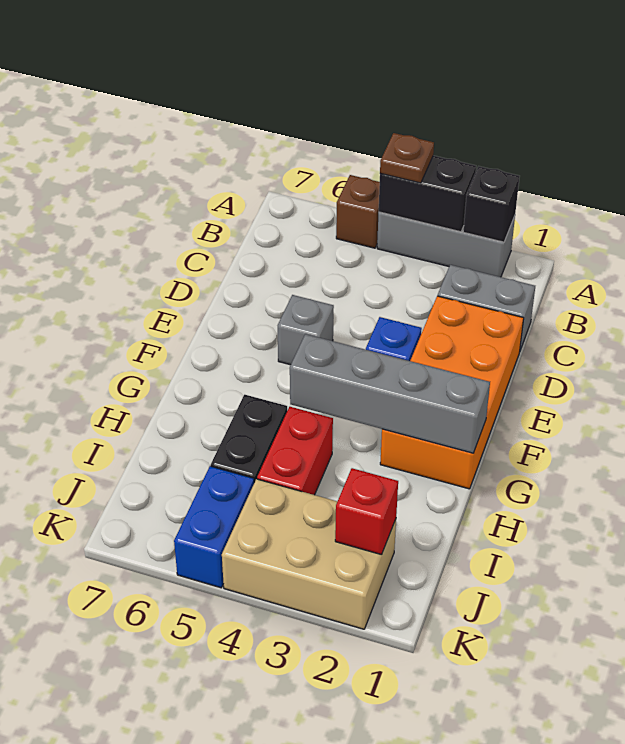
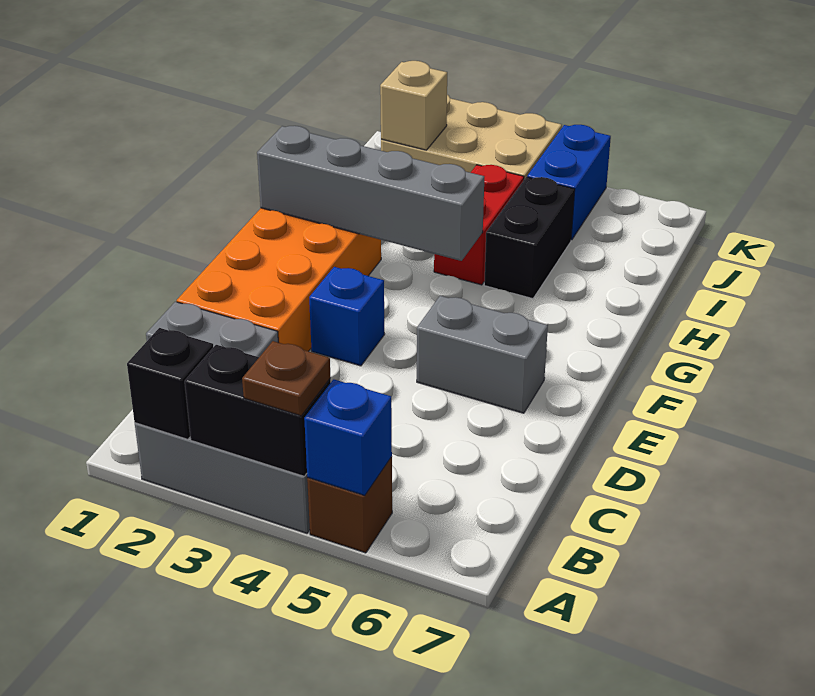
none -> blue 1x1 brick [304,379,392,496]
grey 1x1 brick [278,295,334,365] -> grey 1x2 brick [417,296,548,413]
red 1x1 brick [335,468,398,555] -> tan 1x1 brick [380,61,447,150]

